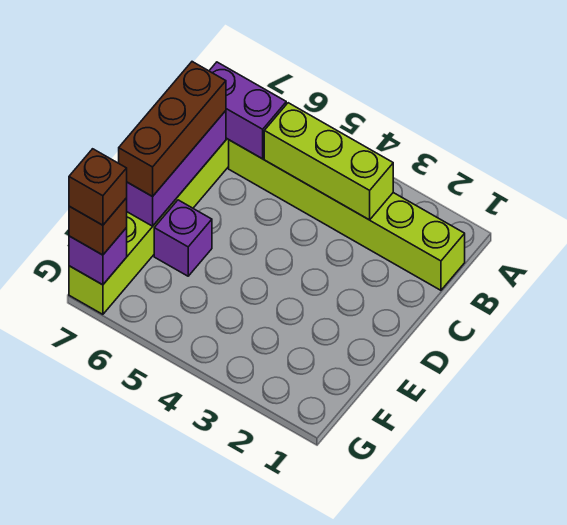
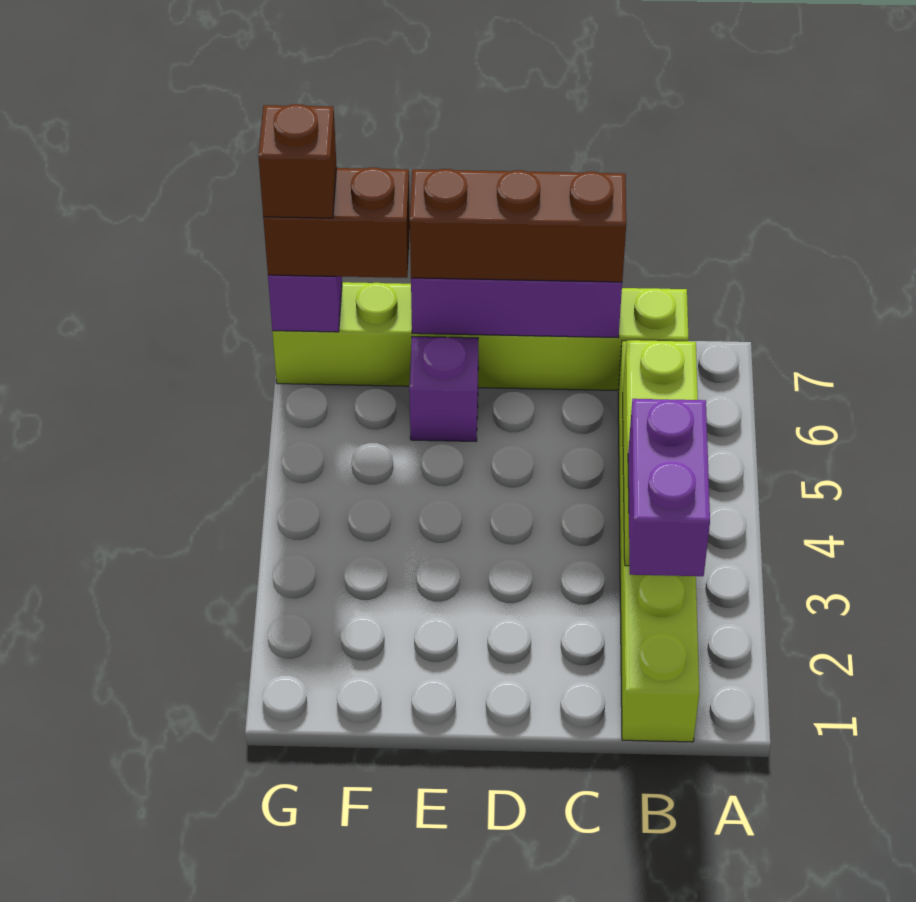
purple 1x2 brick [209,62,286,159] -> purple 1x2 brick moved to [628,399,710,576]
brown 1x1 brick [69,198,127,255] -> brown 1x2 brick [263,168,410,278]

